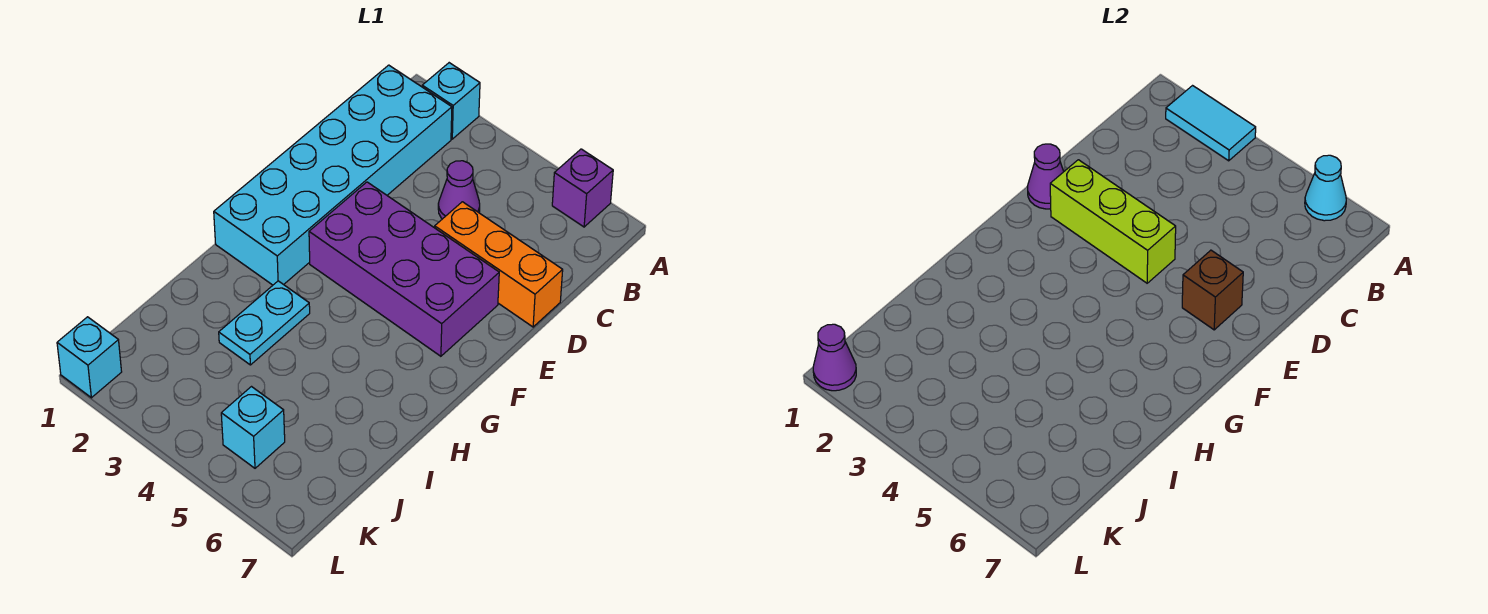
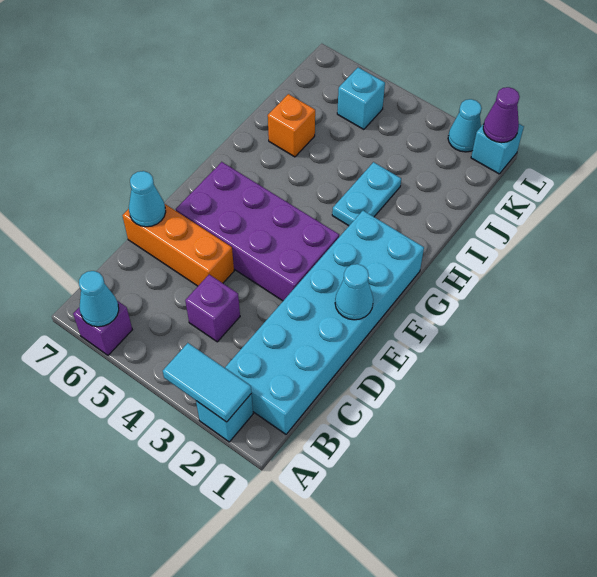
purple 1x1 cone [438,161,480,219] -> purple 1x1 brick [185,275,240,342]
none -> cyan 1x1 cone [129,171,166,227]
purple 1x1 cone [1027,144,1064,209] -> cyan 1x1 cone [335,264,373,320]
lime 1x3 brick [1050,160,1176,283] -> none
brown 1x1 brick [1182,250,1243,330] -> none
none -> orange 1x1 brick [268,94,315,157]
none -> cyan 1x1 cone [448,99,482,152]

